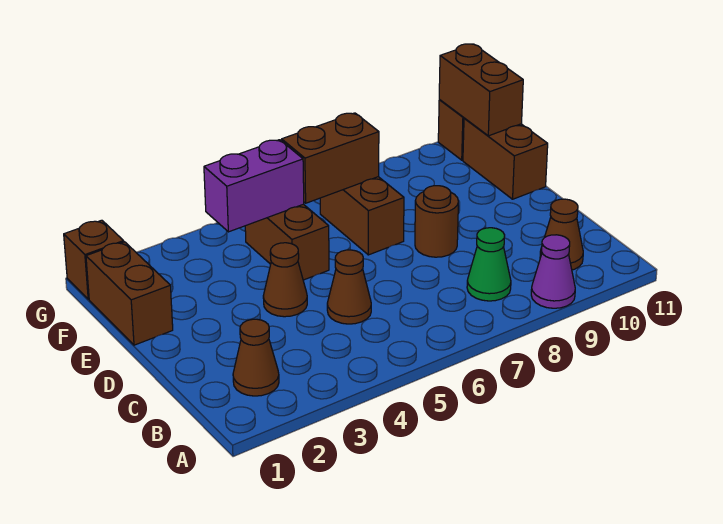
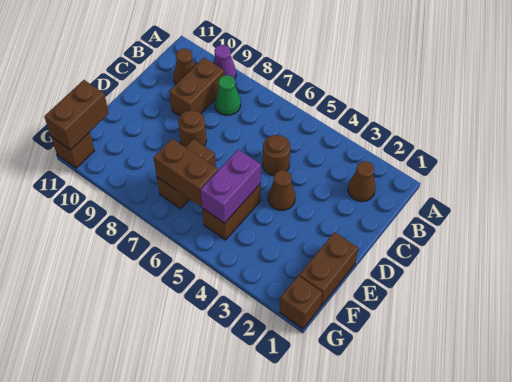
brown 1x1 cone [327,250,371,324] -> brown 1x1 round brick [263,135,290,176]
brown 1x2 brick [463,118,548,199] -> brown 1x2 brick moved to [169,58,224,116]
purple 1x2 brick [204,140,304,232] -> purple 1x2 brick turned to [201,150,261,223]

